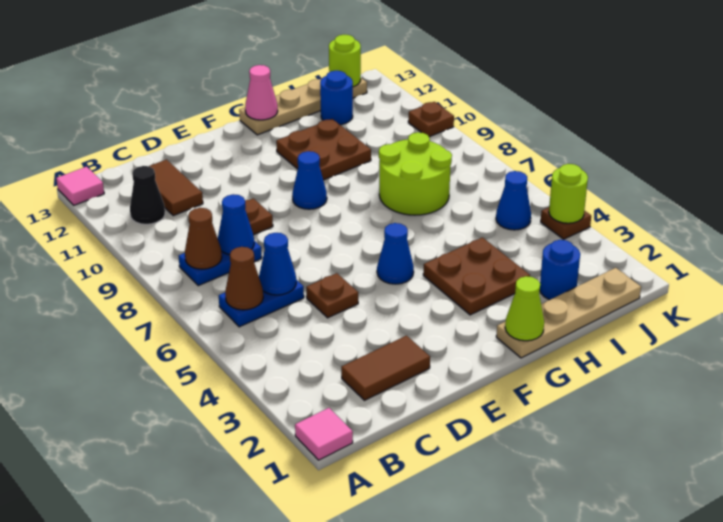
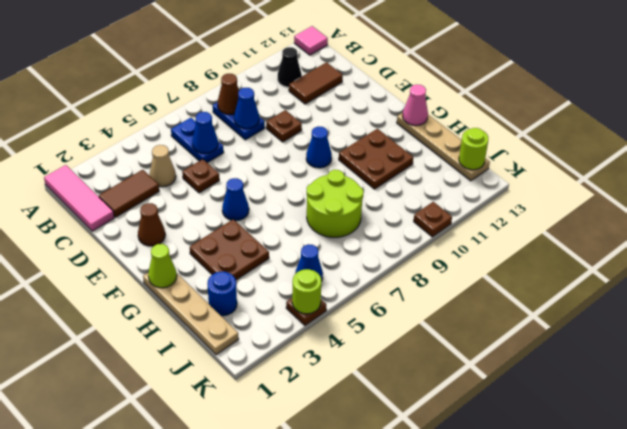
pink 1x1 tile [295,408,353,460] -> pink 1x3 tile [44,165,114,231]
brown 1x1 cone [225,247,263,310] -> brown 1x1 cone moved to [138,203,165,246]
brown 1x2 tile [341,336,430,400] -> brown 1x2 tile turned to [99,170,159,217]
none -> tan 1x1 cone [149,145,176,187]
blue 1x1 round brick [320,71,353,125] -> none

